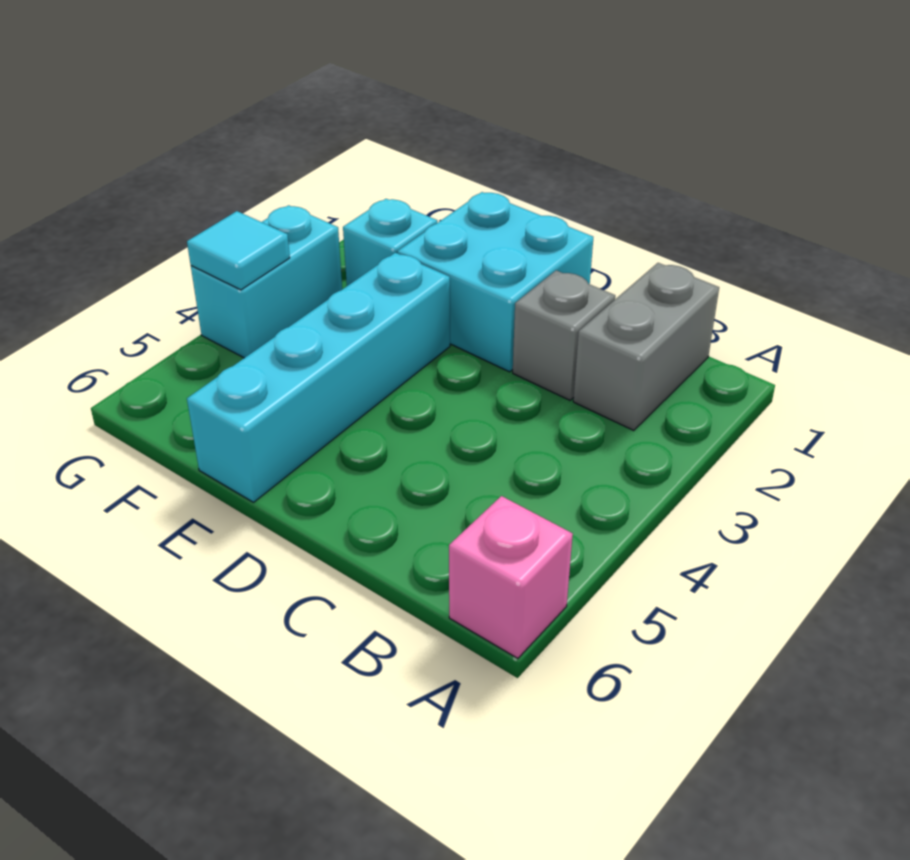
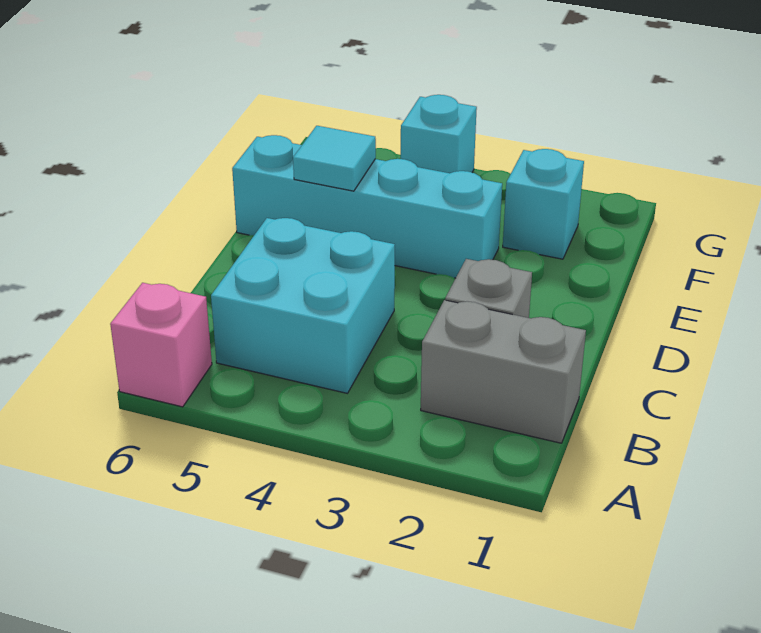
cyan 2x2 brick [398,192,593,372] -> cyan 2x2 brick moved to [211,218,395,393]
cyan 1x2 brick [191,205,342,358] -> cyan 1x1 brick [401,95,477,173]
cyan 1x1 tile [187,211,290,290] -> cyan 1x1 tile moved to [293,126,376,191]

